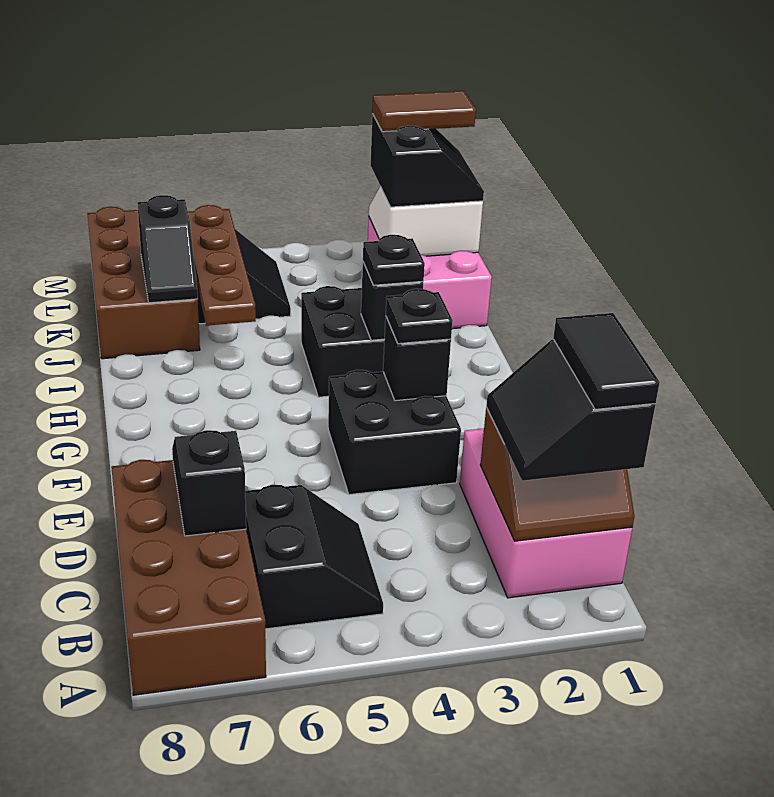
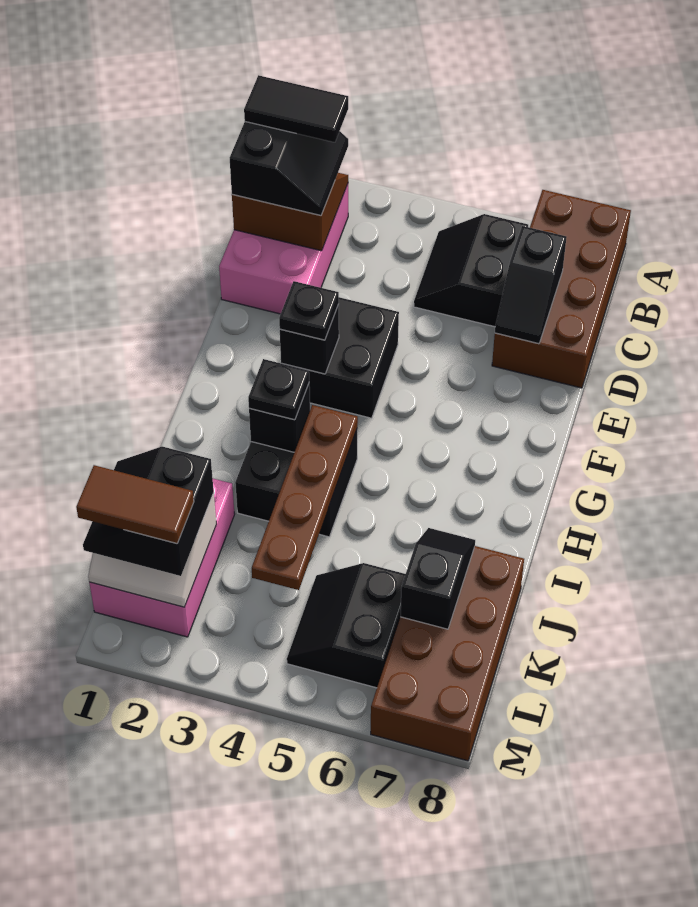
black 1x2 tile [553,313,660,409] -> black 1x2 tile turned to [244,75,348,142]
brown 1x4 plate [188,205,256,326] -> brown 1x4 plate moved to [252,405,358,590]

